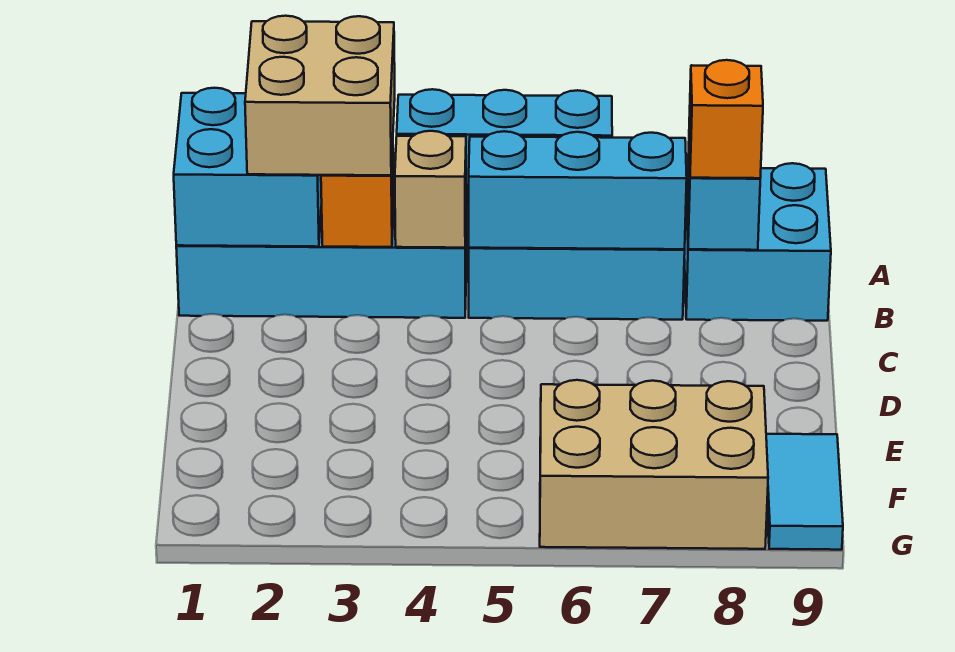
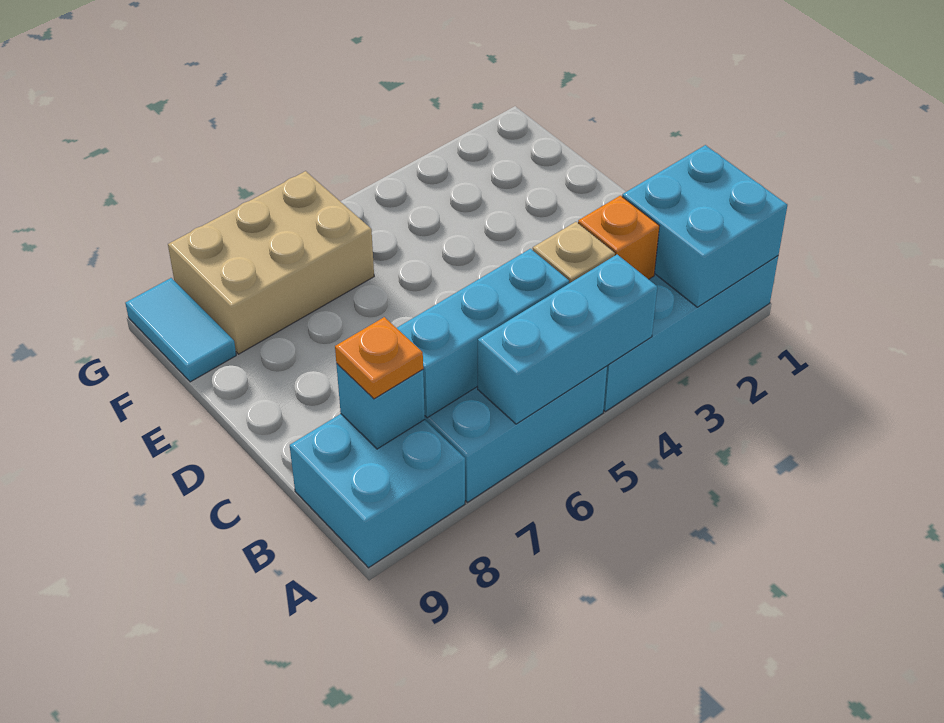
tan 2x2 brick [245,16,395,175] -> none
orange 1x1 brick [689,60,763,178] -> orange 1x1 plate [335,317,423,399]

